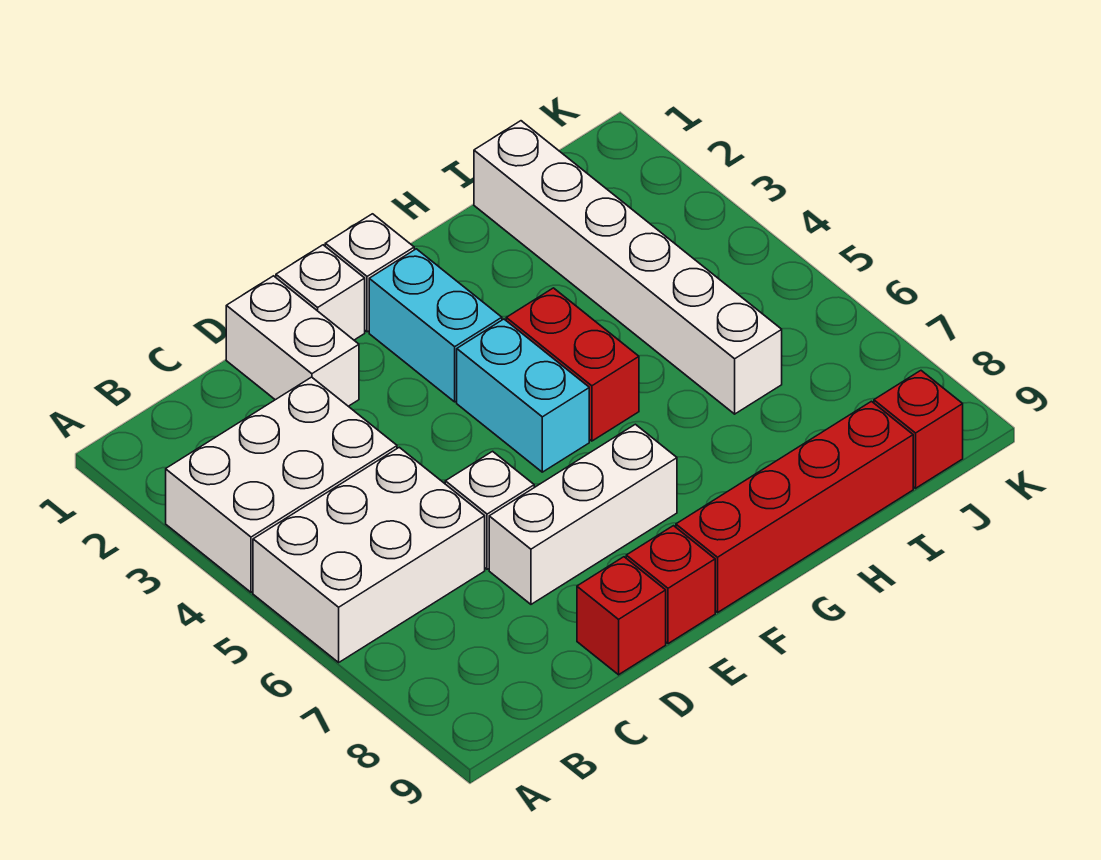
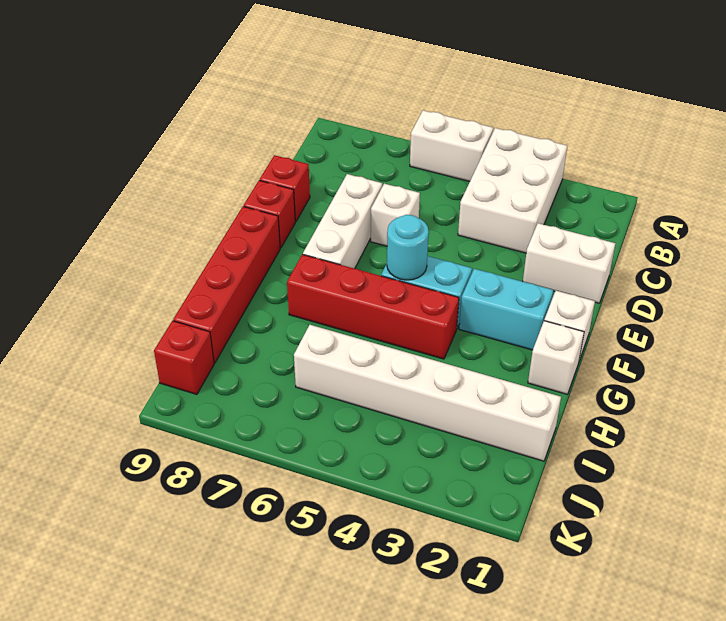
white 2x3 brick [253,447,485,662] -> white 1x2 brick [410,110,493,181]
white 1x1 brick [276,245,365,340] -> white 1x1 brick moved to [528,321,584,394]
none -> cyan 1x1 round brick [387,215,429,280]
red 1x2 brick [506,288,639,441] -> red 1x4 brick [287,254,459,359]

